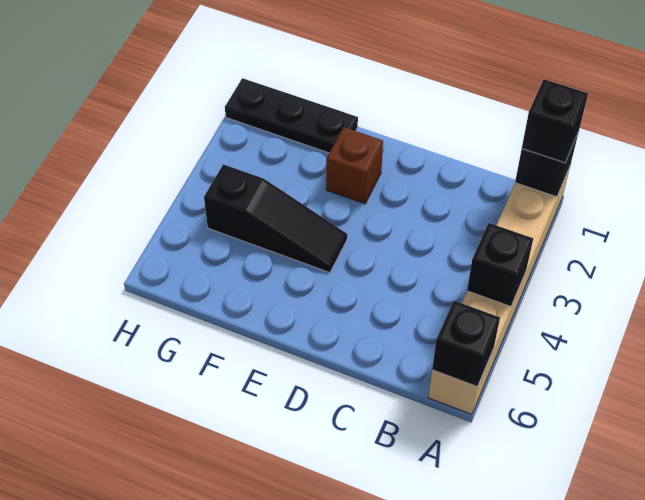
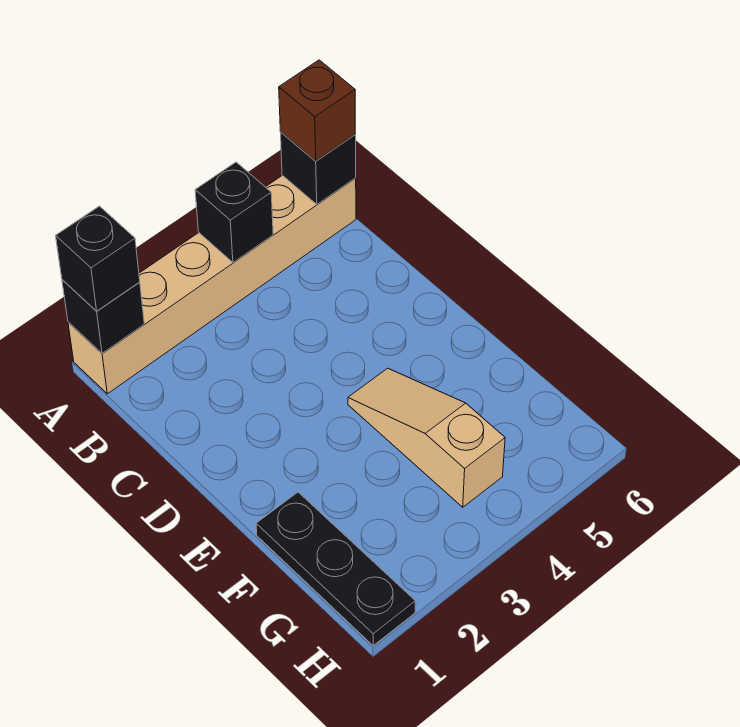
brown 1x1 brick [326,127,383,204] -> brown 1x1 brick moved to [279,60,355,161]
black 1x3 slope [204,164,347,273] -> tan 1x3 slope [348,368,505,507]

